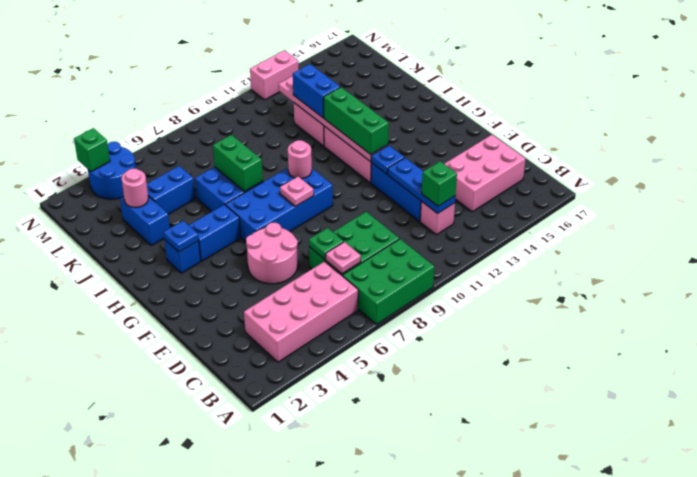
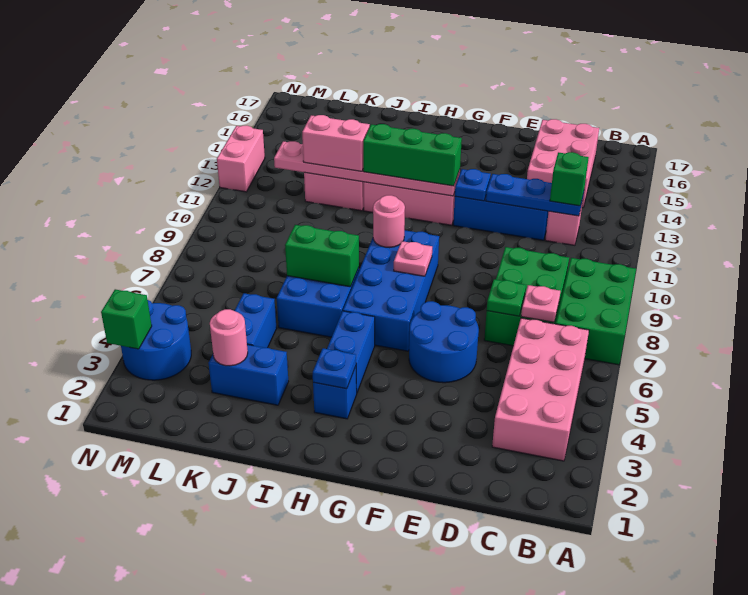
pink 2x2 round brick [246,223,298,284] -> blue 2x2 round brick [409,301,479,383]
blue 1x2 brick [293,64,340,118] -> pink 1x2 brick [302,115,370,171]

